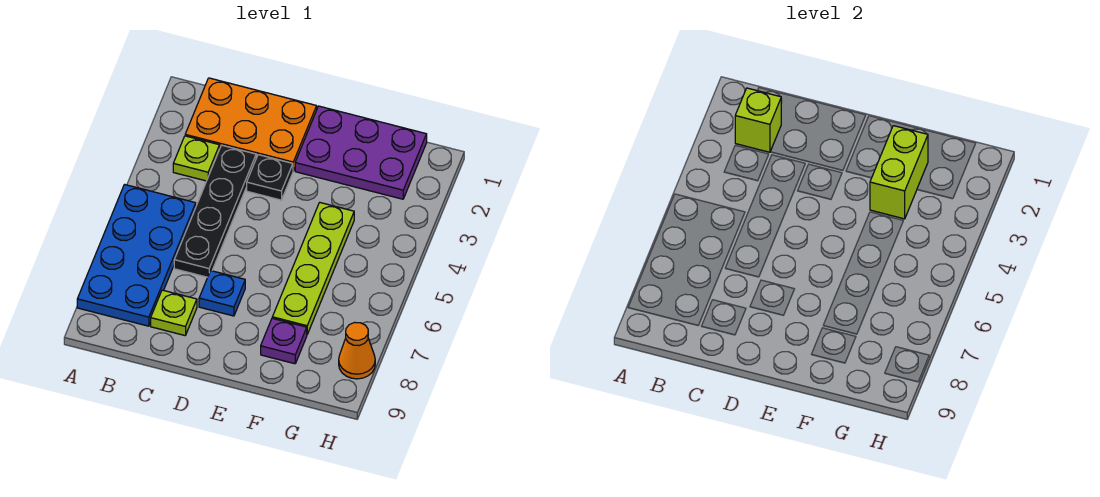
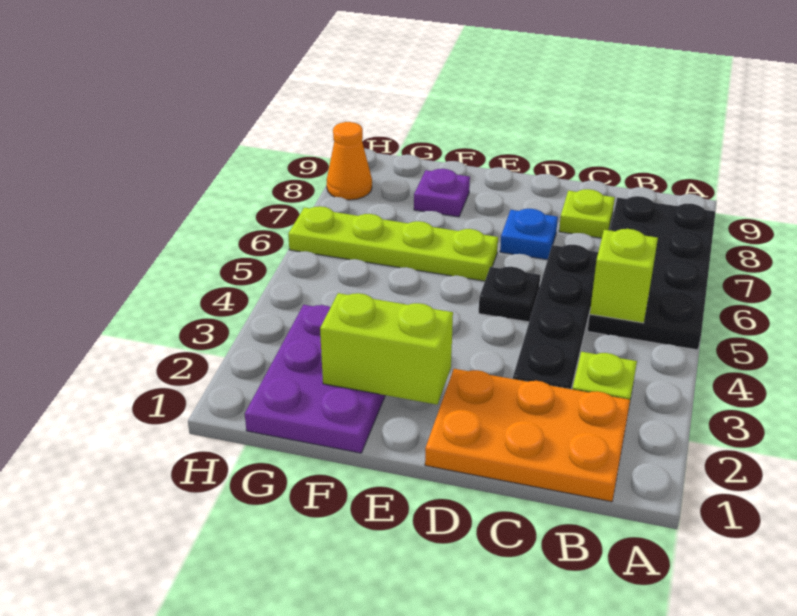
blue 2x4 plate [77,185,196,326] -> black 2x4 plate [588,196,716,350]
lime 1x1 brick [735,88,781,152] -> lime 1x1 brick moved to [590,229,658,323]
black 1x1 plate [247,155,293,200] -> black 1x1 plate moved to [479,267,540,322]
purple 2x3 plate [295,106,427,199] -> purple 2x3 plate turned to [245,305,385,453]
lime 1x2 brick [870,126,928,219] -> lime 1x2 brick turned to [320,293,453,405]
lime 1x4 plate [272,203,354,334] -> lime 1x4 plate turned to [288,206,498,281]

